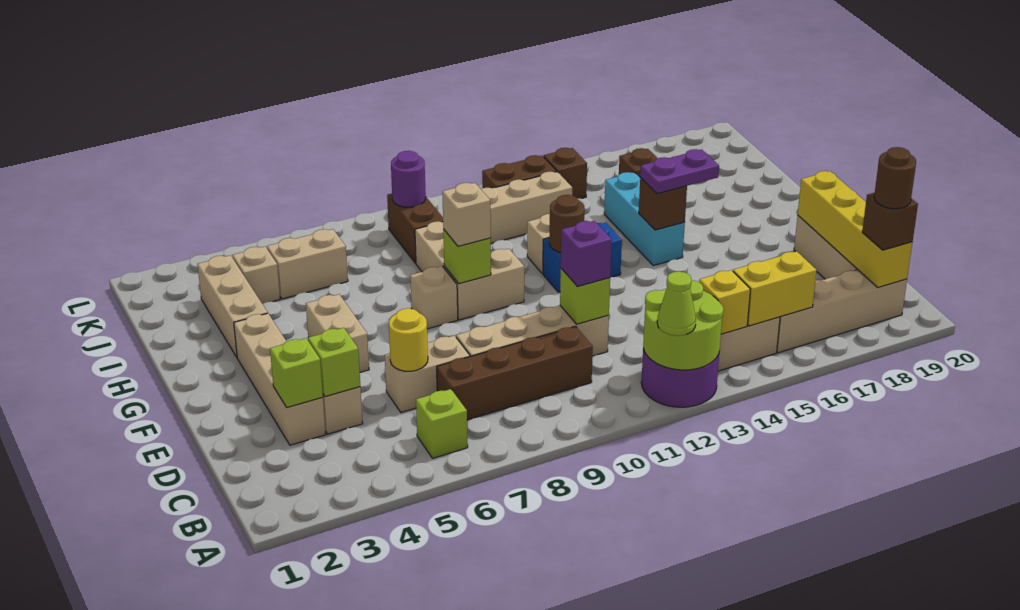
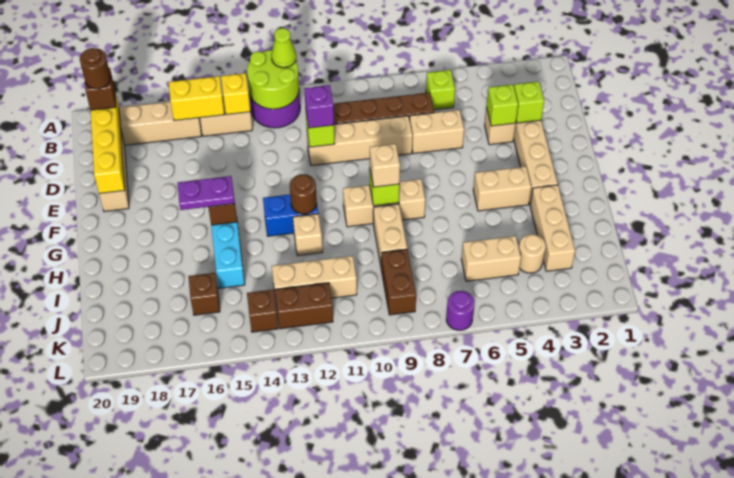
yellow 1x1 round brick [389,308,428,371] -> none
tan 1x2 brick [306,294,369,372] -> tan 1x2 brick turned to [473,166,531,211]
tan 1x1 brick [232,247,280,304] -> tan 1x1 round brick [519,234,546,273]
purple 1x1 round brick [391,151,426,207] -> purple 1x1 round brick moved to [446,291,474,330]

